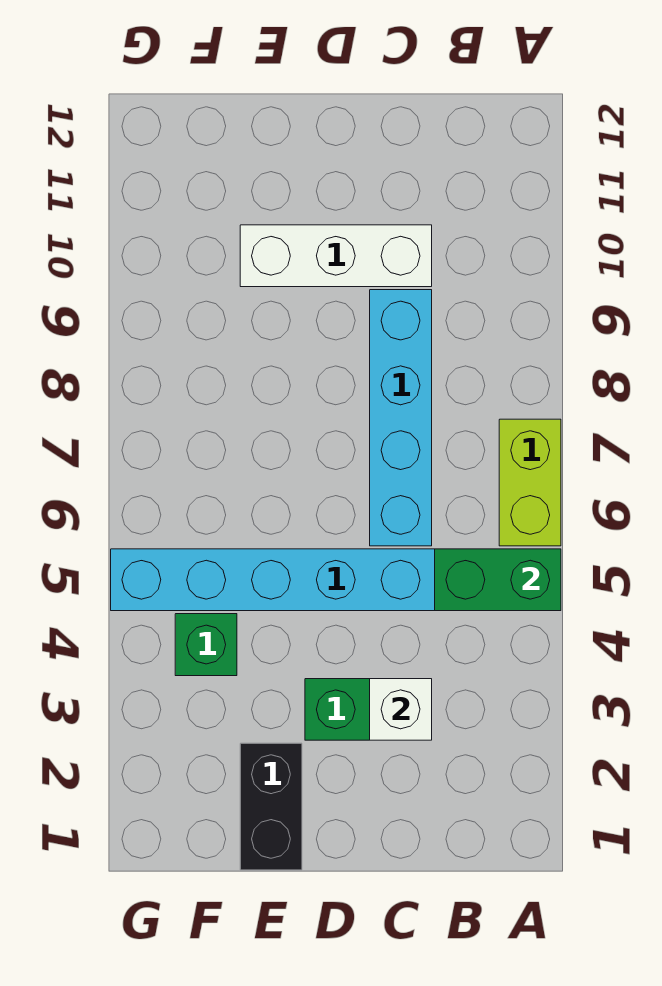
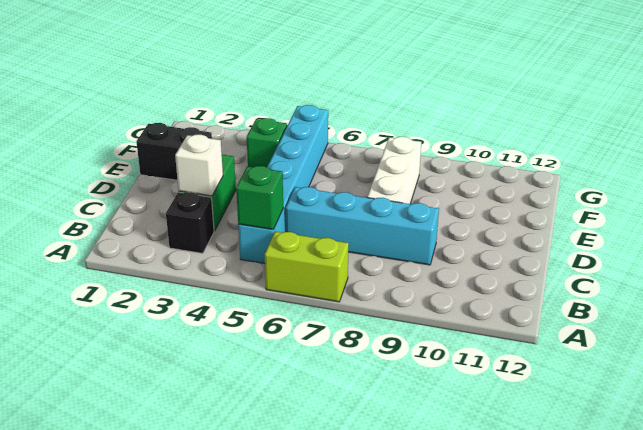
green 1x2 brick [435,549,561,611] -> green 1x1 brick [236,166,283,230]
none -> black 1x1 brick [166,192,214,253]
white 1x3 brick [240,225,432,287] -> white 1x3 brick moved to [367,137,421,204]

